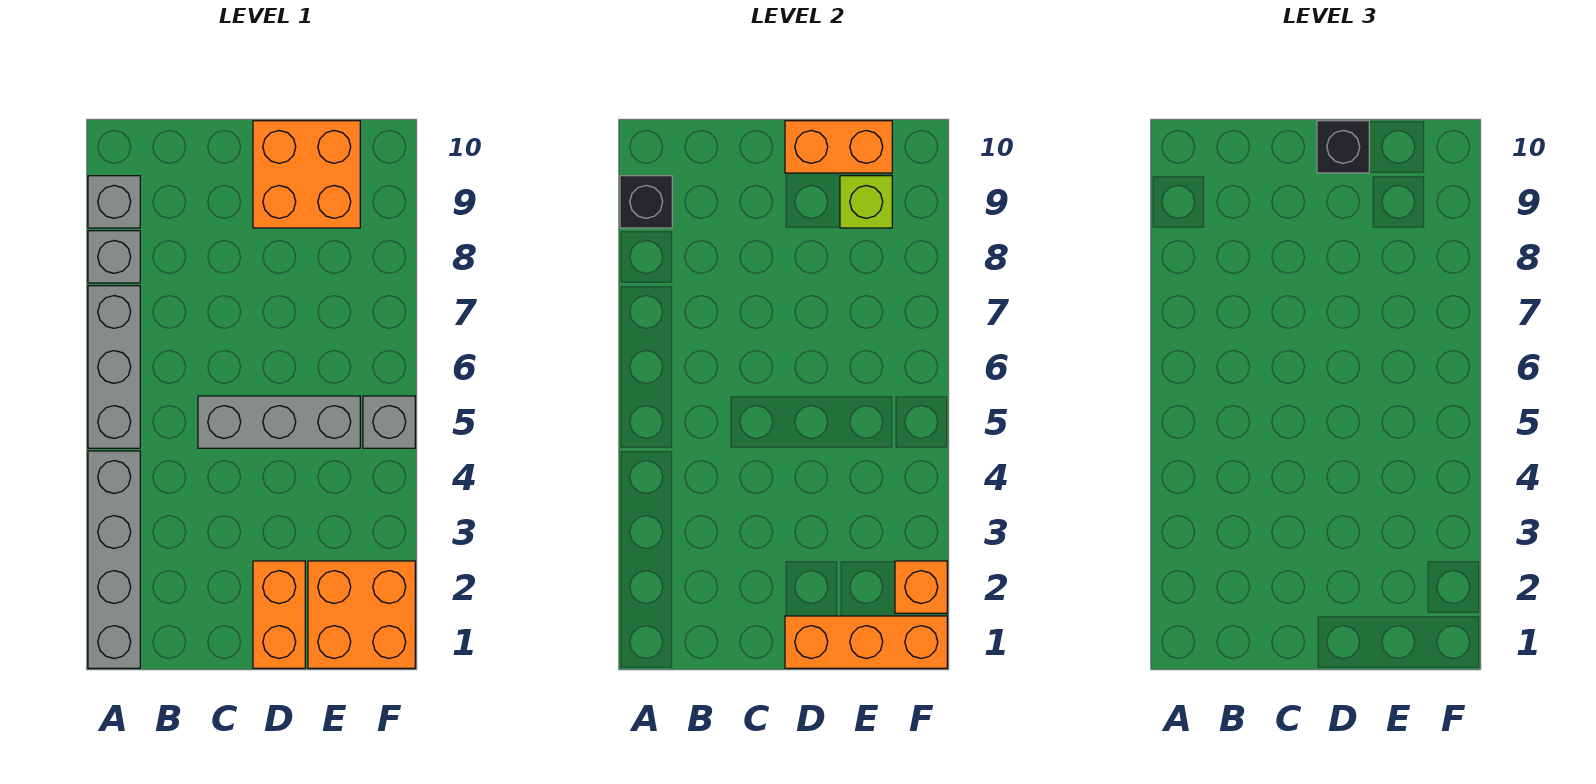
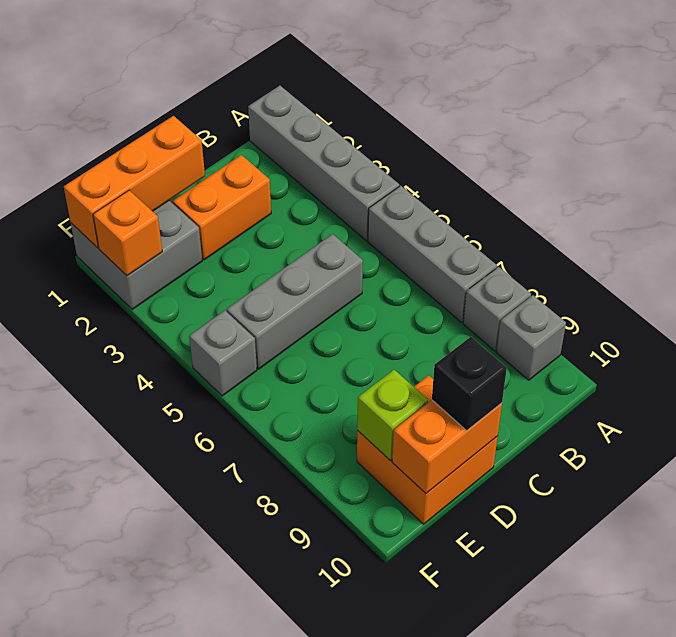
black 1x1 brick [620,176,672,228] -> none
orange 1x2 brick [253,561,305,668] -> orange 1x2 brick turned to [173,155,271,260]
orange 2x2 brick [308,561,415,668] -> grey 2x2 brick [71,201,202,309]

